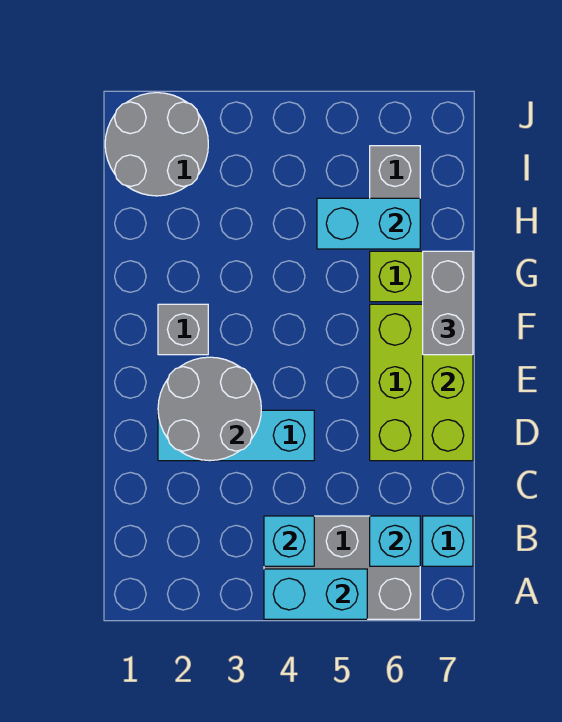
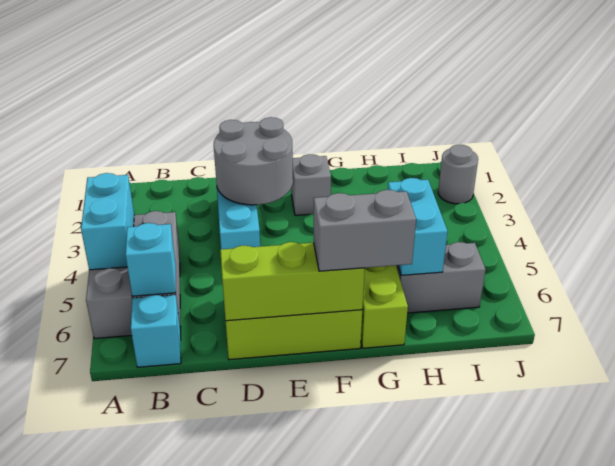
cyan 1x1 brick [264,516,314,566] -> none
grey 2x2 round brick [105,93,208,196] -> grey 1x1 round brick [438,145,478,204]

